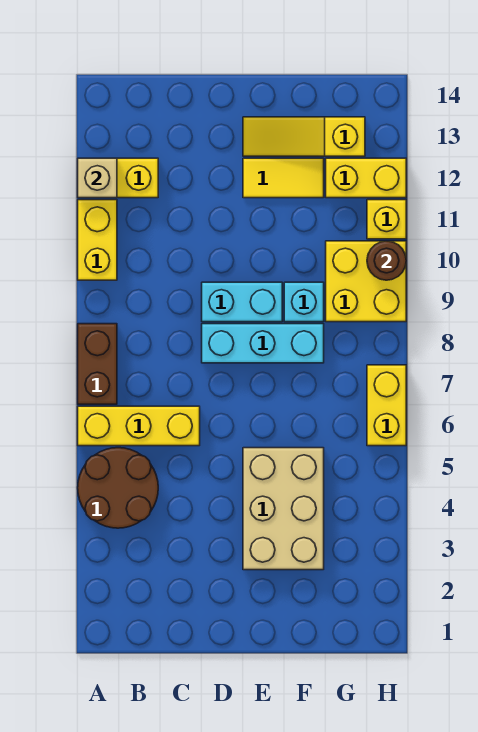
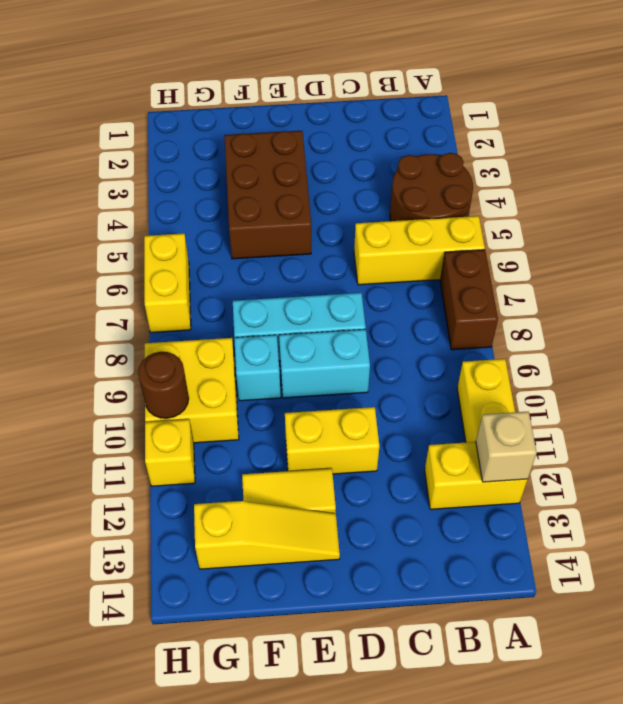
tan 2x3 brick [243,448,324,570] -> brown 2x3 brick [224,131,311,259]
yellow 1x2 brick [326,158,406,198] -> yellow 1x2 brick moved to [285,407,379,474]

